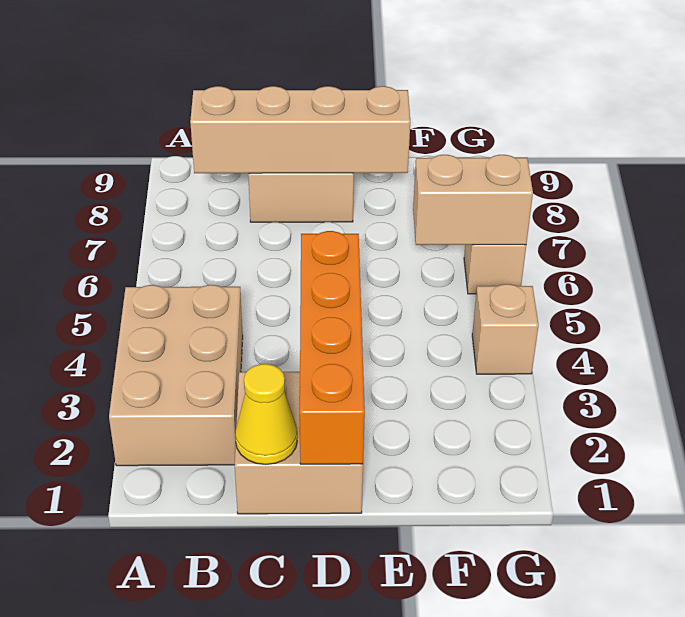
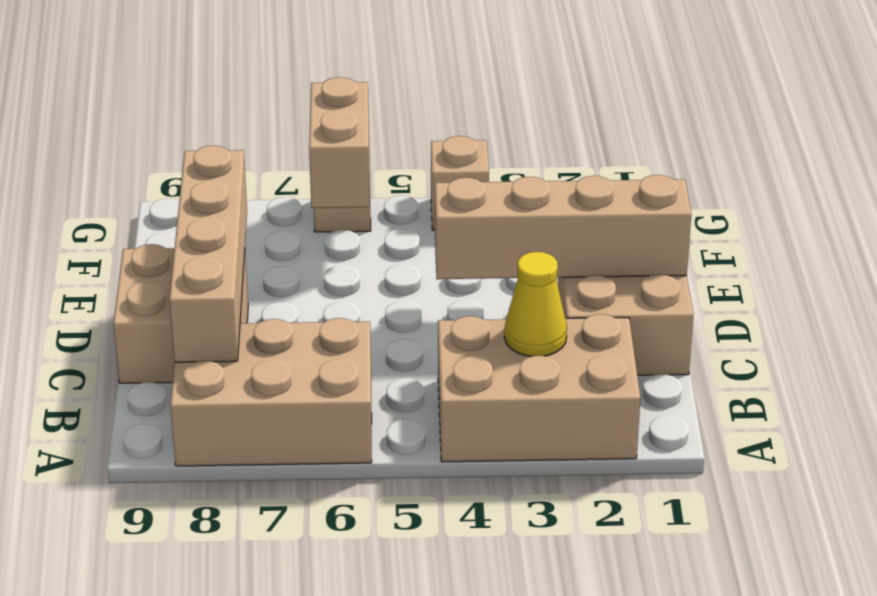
none -> tan 2x3 brick [170,318,372,466]
yellow 1x1 cone [235,364,297,465] -> yellow 1x1 cone moved to [504,252,567,356]
orange 1x4 brick [300,231,365,464] -> tan 1x4 brick [435,175,691,279]

